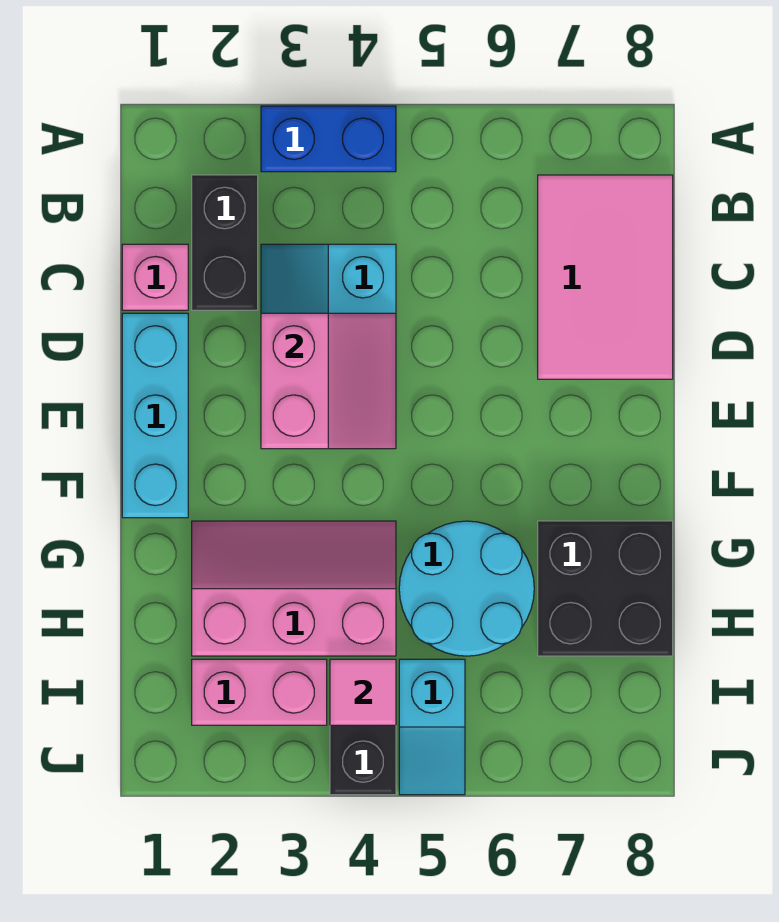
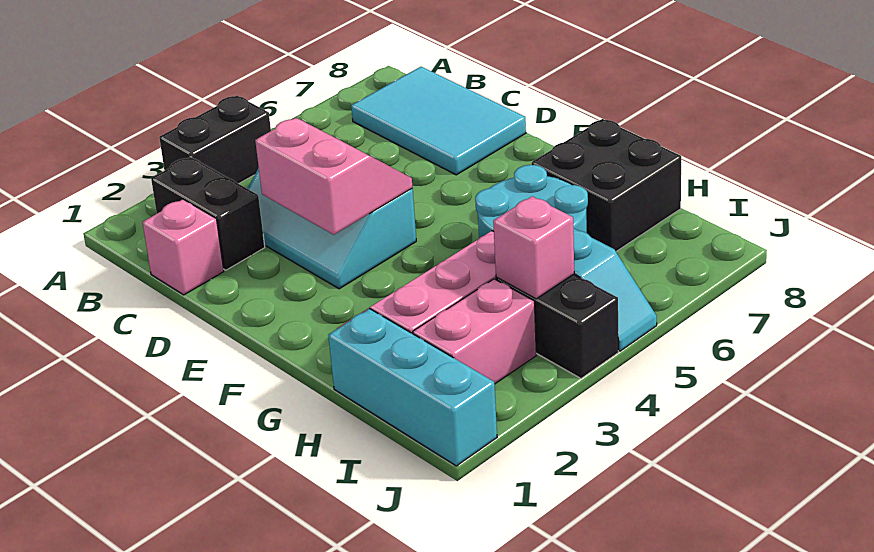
blue 1x2 brick [261,106,396,172] -> black 1x2 brick [159,96,271,184]
pink 2x3 tile [538,175,673,379] -> cyan 2x3 tile [351,67,526,175]
cyan 1x3 brick [122,313,188,518] -> cyan 1x3 brick moved to [328,309,497,466]
pink 1x1 tile [330,659,396,725] -> pink 1x1 brick [493,196,574,299]

